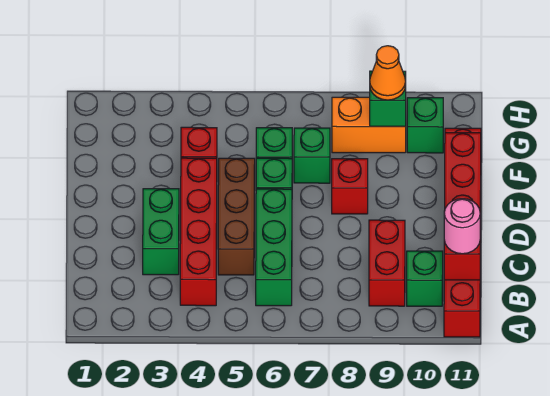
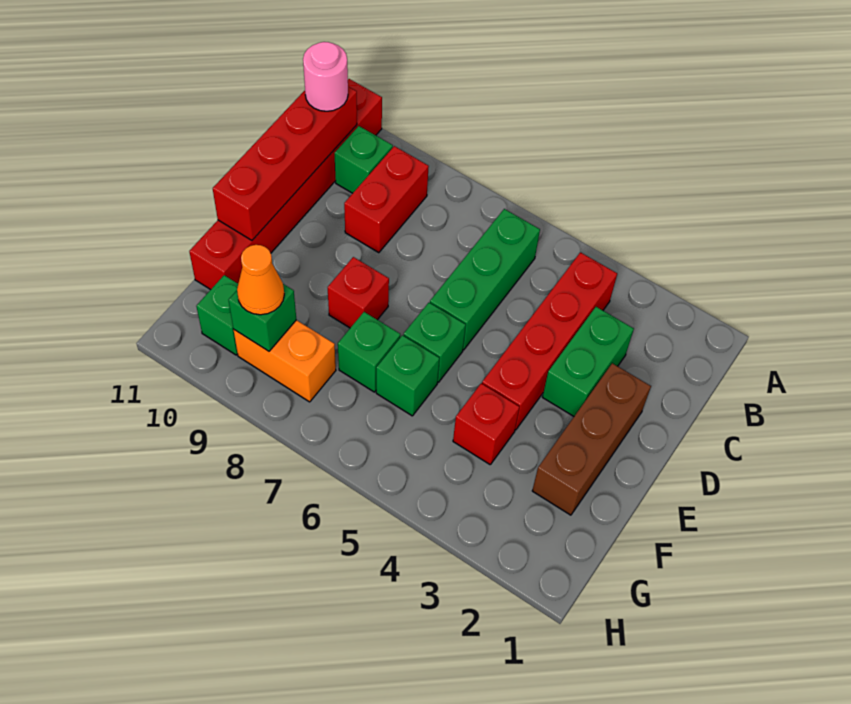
brown 1x3 brick [218,158,255,275] -> brown 1x3 brick moved to [532,363,651,515]

